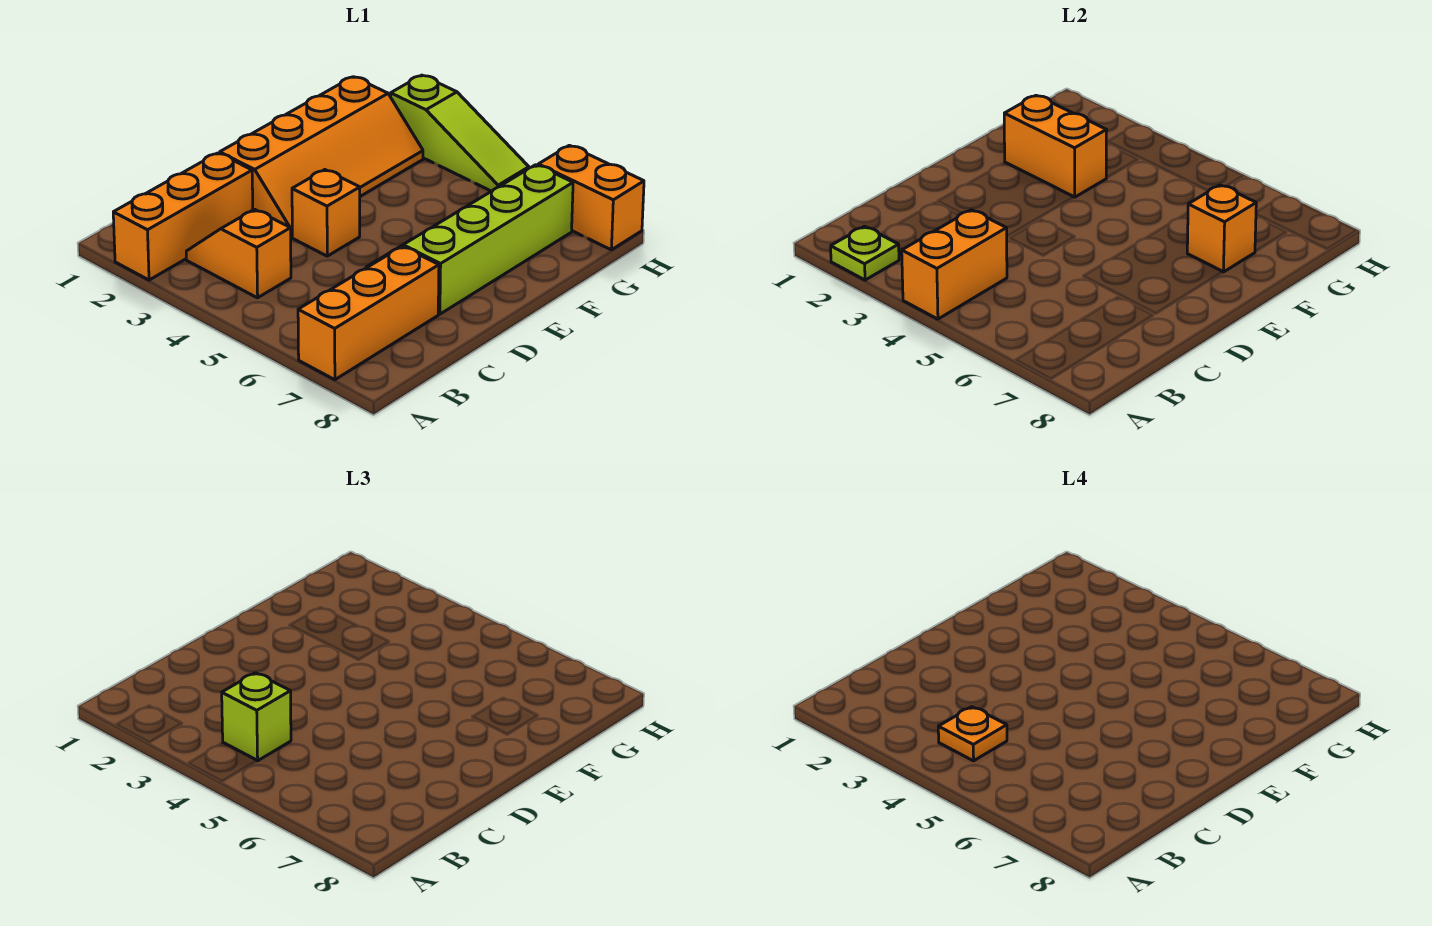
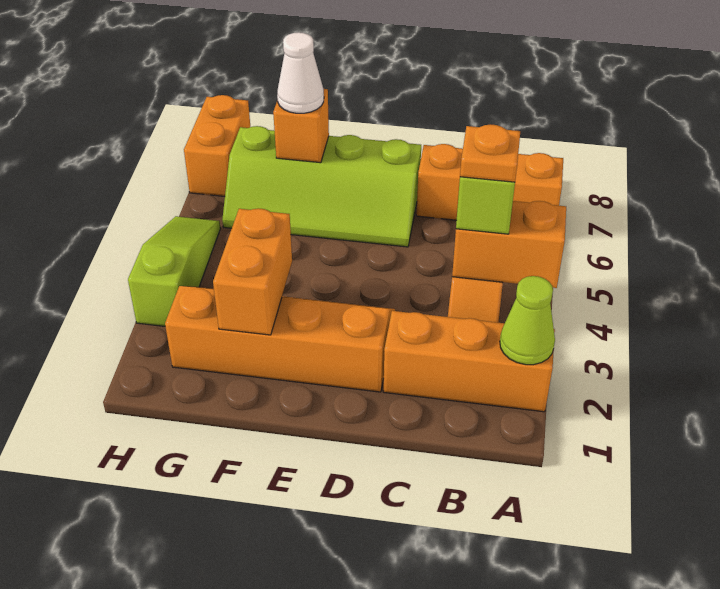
lime 1x1 plate [831,226,899,280] -> lime 1x1 cone [500,276,555,365]
orange 1x1 brick [292,170,360,256] -> none
none -> white 1x1 cone [277,32,324,113]

